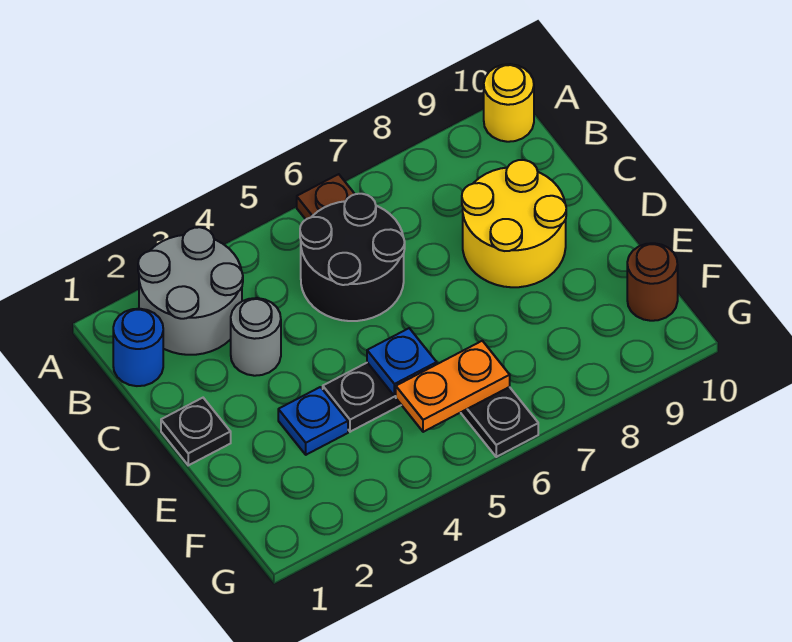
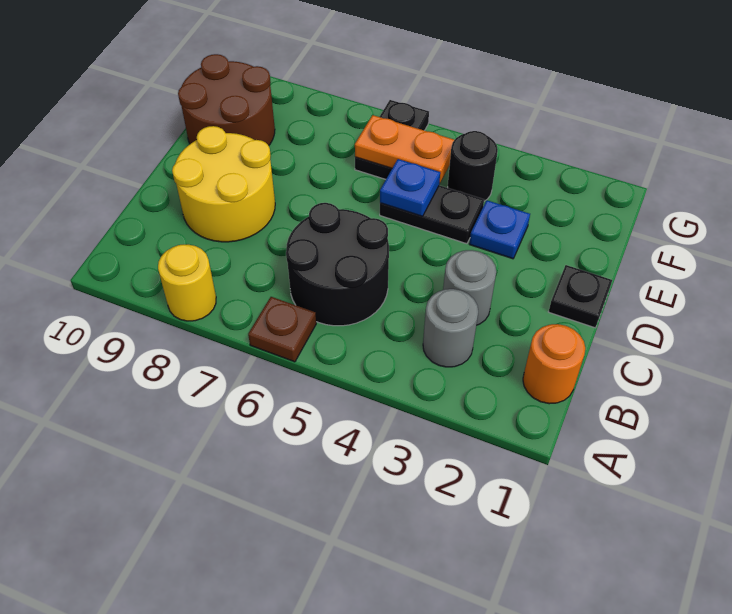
grey 2x2 round brick [138,227,243,355] -> grey 1x1 round brick [423,289,478,367]
yellow 1x1 round brick [484,64,534,142] -> yellow 1x1 round brick moved to [158,245,216,321]
blue 1x1 round brick [113,309,163,386] -> orange 1x1 round brick [523,324,585,404]
none -> black 1x1 round brick [448,131,498,201]
brown 1x1 round brick [627,243,678,321] -> brown 2x2 round brick [178,54,275,145]

